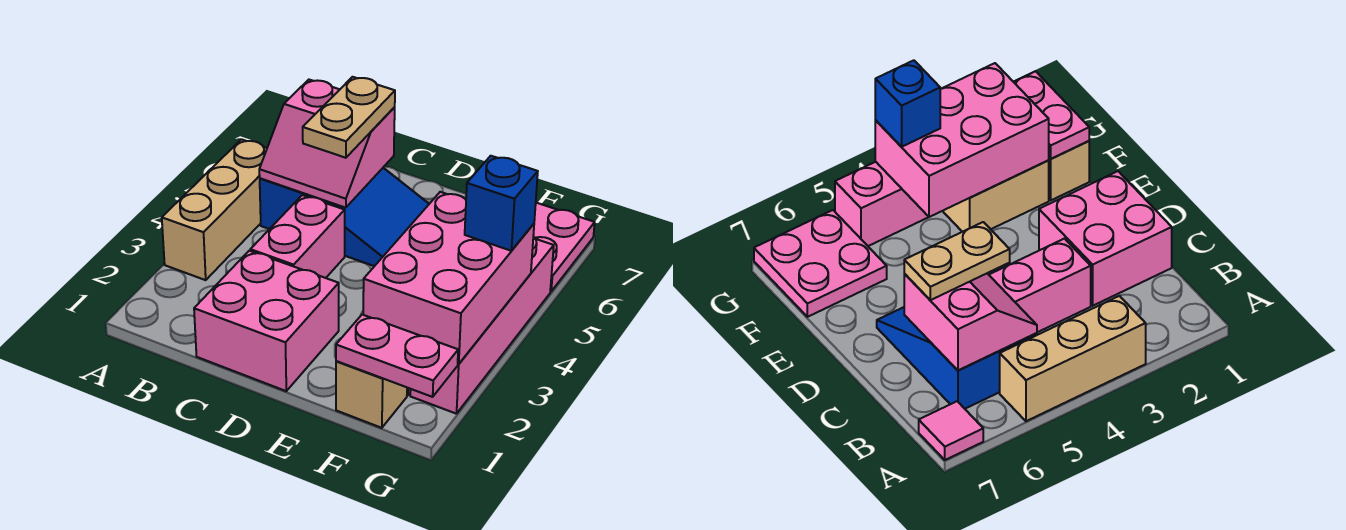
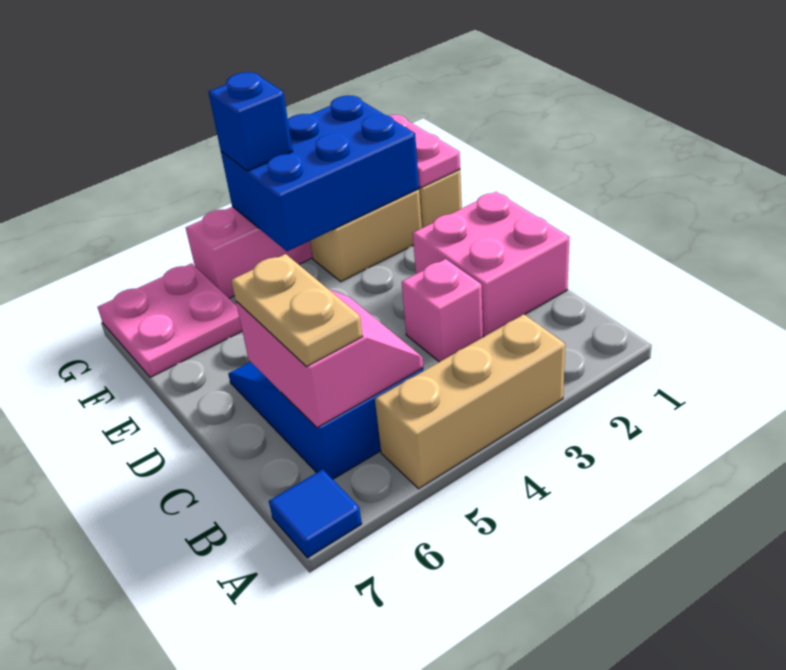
pink 1x1 tile [919,401,983,460] -> blue 1x1 tile [269,469,362,558]
pink 1x2 brick [250,195,345,278] -> pink 1x1 brick [402,259,483,362]
tan 1x2 plate [303,77,395,158] -> tan 1x2 plate turned to [231,254,363,367]
pink 2x3 brick [363,192,534,364] -> blue 2x3 brick [221,96,419,251]

